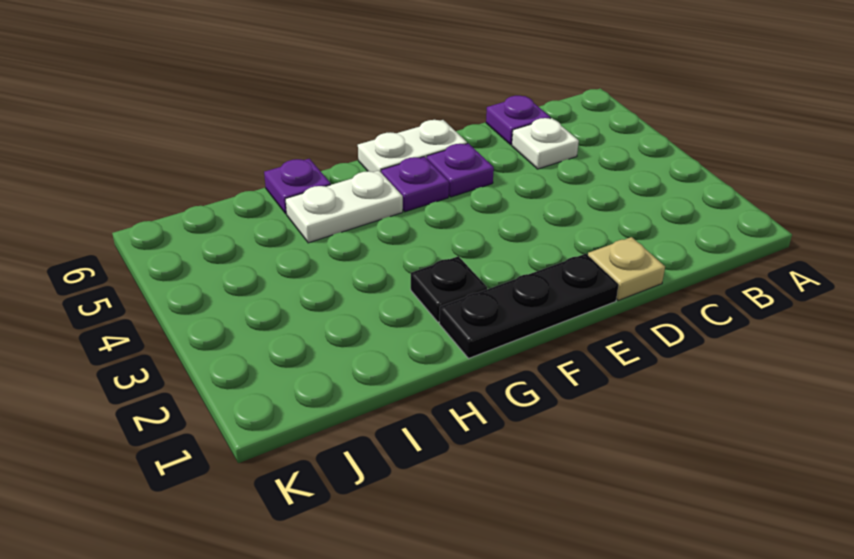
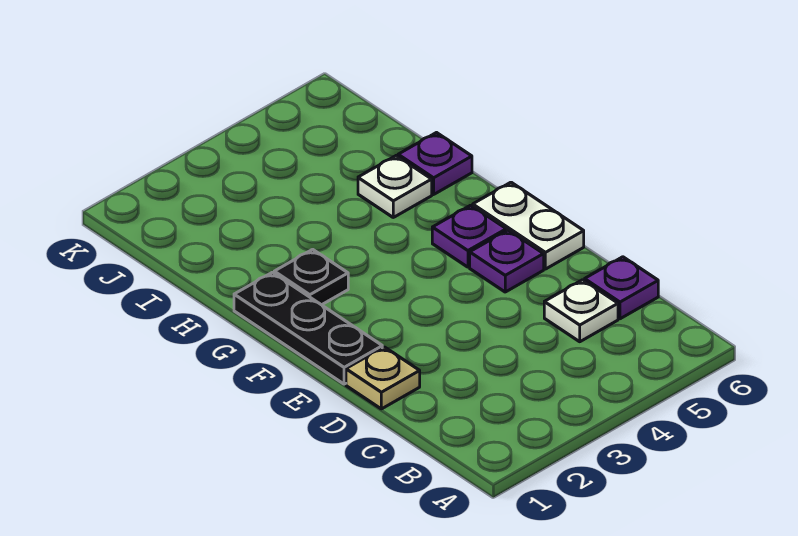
white 1x2 plate [285,170,403,243] -> white 1x1 plate [358,156,432,217]

